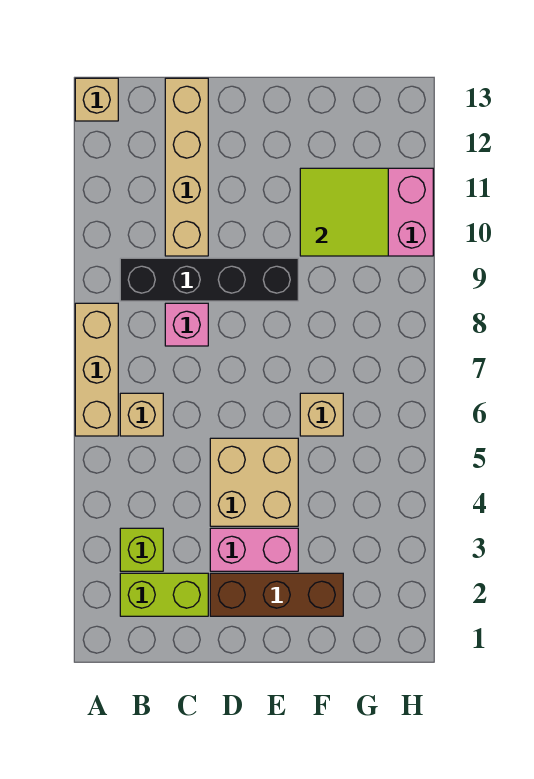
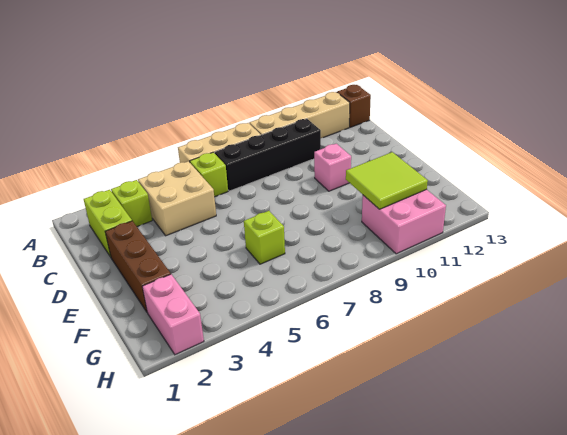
tan 1x1 brick [75,78,118,121] -> brown 1x1 brick [337,85,371,127]
tan 1x1 brick [120,393,163,436] -> lime 1x1 brick [190,152,228,197]
black 1x4 brick [120,258,298,301] -> black 1x4 brick turned to [215,119,321,191]
pink 1x1 brick [165,303,208,346] -> pink 1x1 brick moved to [314,144,351,191]
tan 1x4 brick [165,78,208,256] -> tan 1x4 brick moved to [249,92,350,138]
pink 1x2 brick [210,528,298,571] -> pink 1x2 brick moved to [142,274,204,355]
tan 2x2 brick [210,438,298,526] -> tan 2x2 brick moved to [138,161,216,236]
tan 1x1 brick [300,393,343,436] -> lime 1x1 brick [244,211,285,264]

